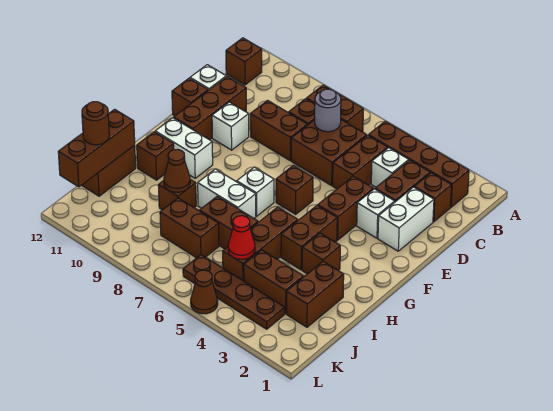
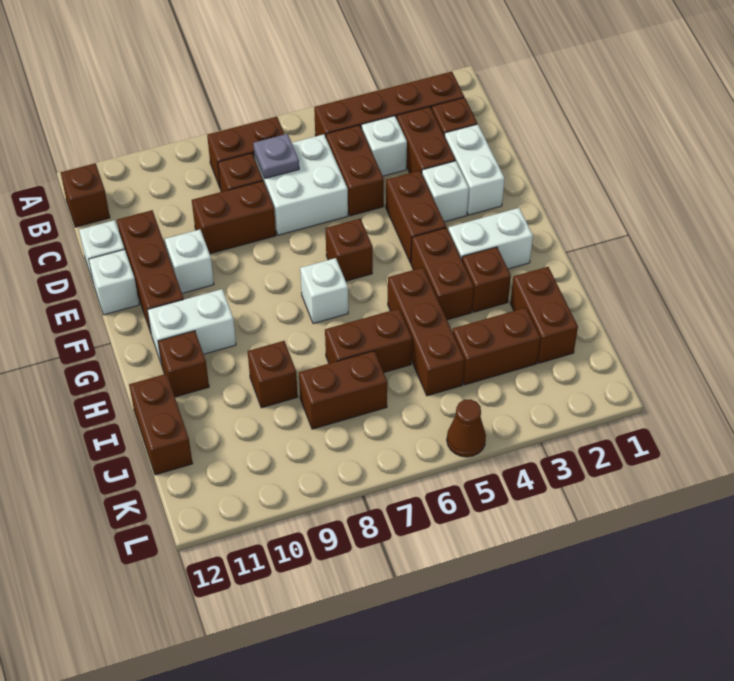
brown 2x2 brick [291,120,367,186] -> white 2x2 brick [254,134,348,235]
grey 1x1 round brick [315,89,341,132] -> grey 1x1 plate [253,134,299,178]
brown 1x1 brick [172,78,208,116] -> white 1x1 brick [89,249,139,315]
white 1x2 brick [198,169,256,218] -> white 1x2 brick moved to [448,208,533,269]
brown 1x1 cone [164,149,190,192] -> none
brown 1x3 brick [58,109,135,187] -> none
red 1x1 cone [228,216,255,259] -> none
brown 1x1 round brick [82,102,109,145] -> none
brown 1x4 plate [183,255,285,329] -> none

